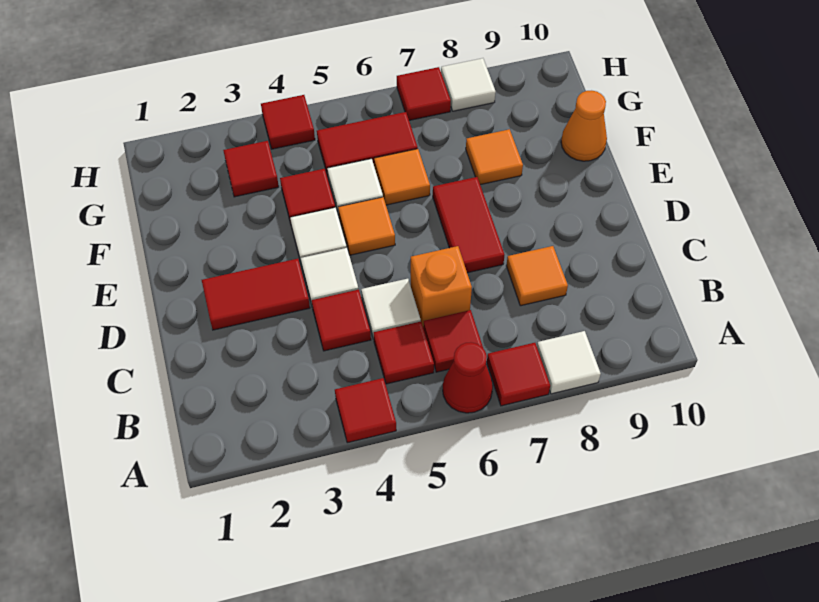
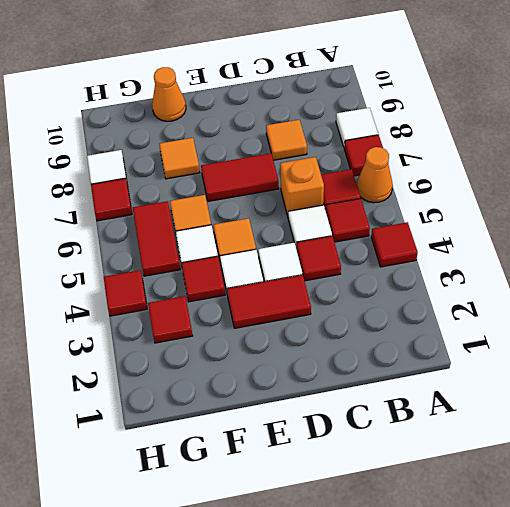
red 1x1 cone [443,342,493,413] -> orange 1x1 cone [357,147,393,203]
red 1x2 tile [202,259,310,330] -> red 1x2 tile turned to [227,274,311,328]

